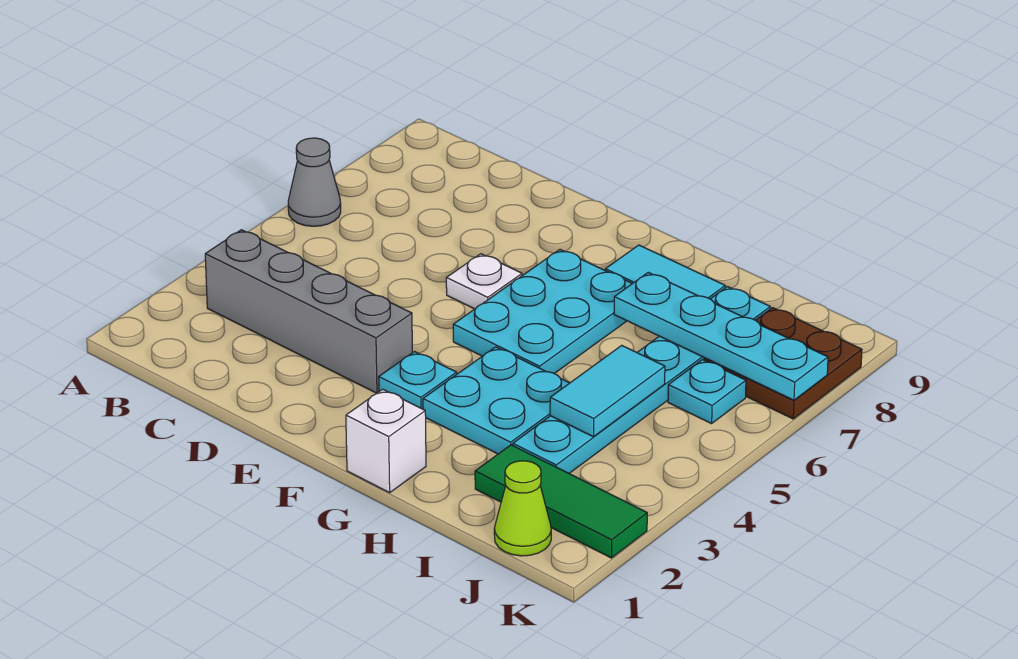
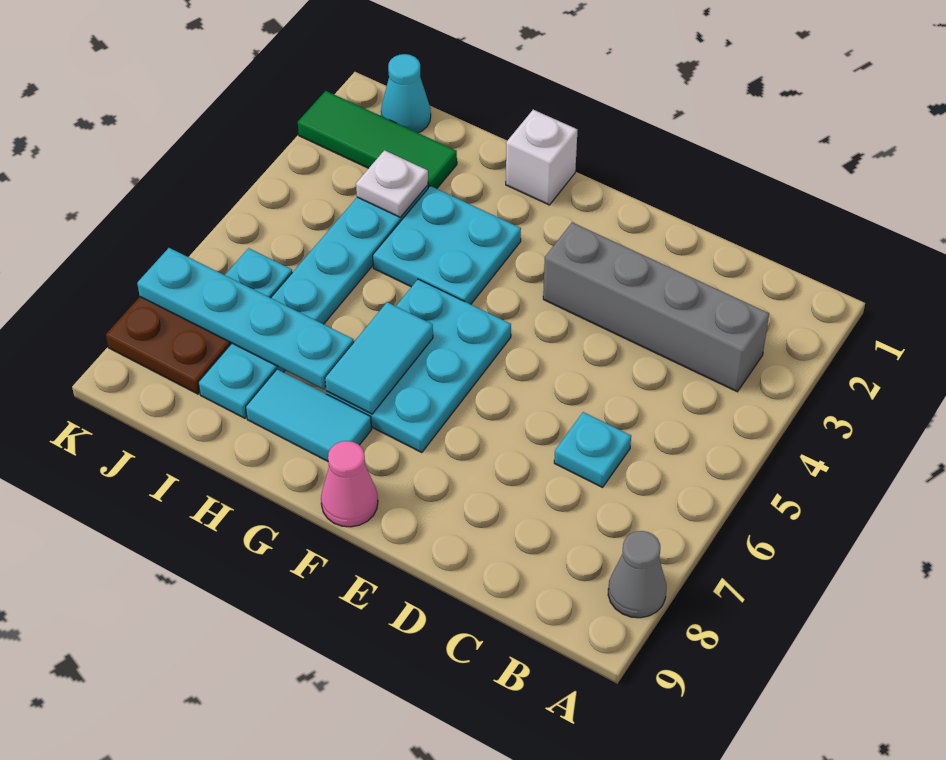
grey 1x1 cone [288,138,341,226] -> grey 1x1 cone moved to [608,531,666,618]
white 1x1 plate [446,254,522,309] -> white 1x1 plate moved to [356,150,428,217]
cyan 1x1 plate [379,352,457,409] -> cyan 1x1 plate moved to [554,412,631,487]
none -> pink 1x1 cone [321,441,378,527]
cyan 1x2 tile [550,345,665,437] -> cyan 1x2 tile moved to [325,302,433,414]
lime 1x1 cone [494,461,551,556] -> cyan 1x1 cone [381,54,431,133]

